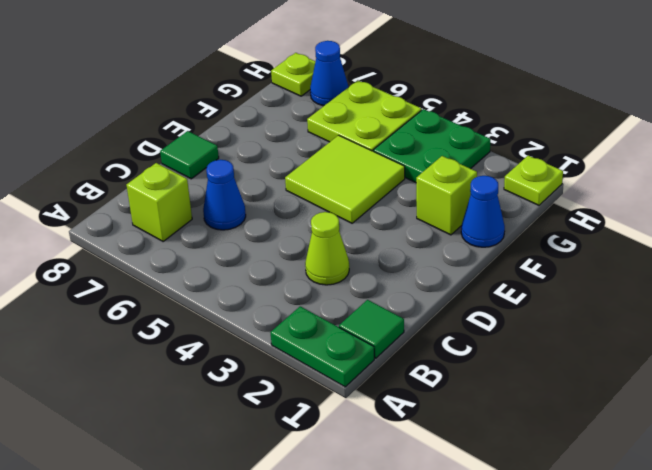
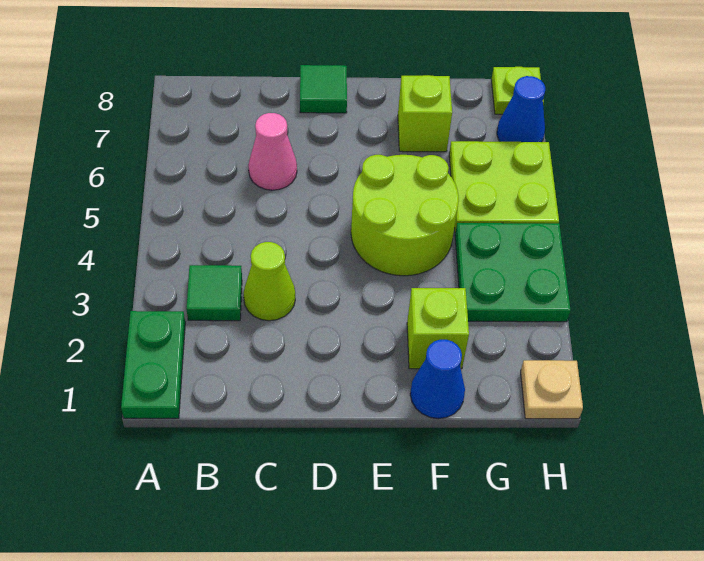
green 1x1 tile [339,300,404,358] -> green 1x1 tile moved to [186,265,242,321]
lime 1x1 brick [127,163,192,241] -> lime 1x1 brick moved to [398,75,452,152]
blue 1x1 cone [203,160,246,230] -> pink 1x1 cone [248,113,297,190]
lime 2x2 tile [285,135,405,223] -> lime 2x2 round brick [351,155,459,276]
lime 1x1 plate [504,156,563,205] -> tan 1x1 plate [521,360,583,419]

